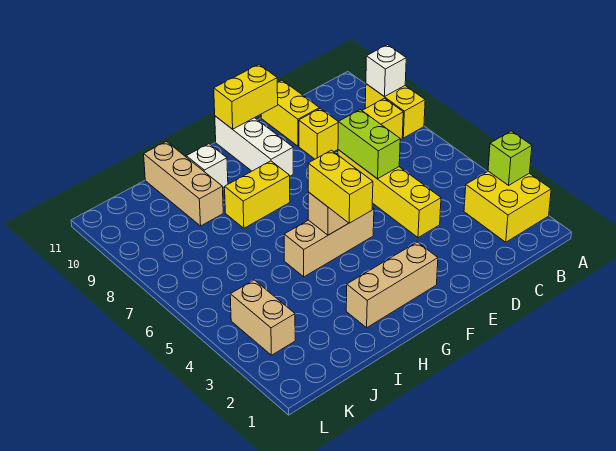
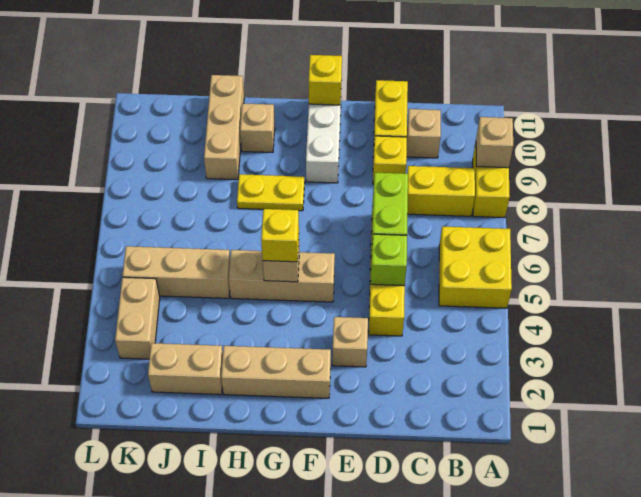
yellow 2x2 brick [464,171,551,242] -> yellow 2x2 brick moved to [439,226,512,308]
lime 1x1 brick [488,131,532,185] -> lime 1x1 brick moved to [371,234,407,286]
white 1x1 brick [366,45,406,97] -> tan 1x1 brick [476,117,513,168]
none -> tan 1x1 brick [407,109,441,158]
none -> tan 1x1 brick [332,317,368,367]
yellow 1x2 brick [214,64,278,129] -> yellow 1x1 brick [309,55,342,105]
yellow 1x2 brick [308,150,373,223] -> yellow 1x1 brick [261,209,299,262]
yellow 1x2 brick [225,161,290,228] -> yellow 1x2 plate [237,174,305,211]
white 1x1 brick [186,144,228,187] -> tan 1x1 brick [240,103,275,152]
none -> tan 1x2 brick [148,343,223,395]
none -> tan 1x3 brick [122,246,230,298]

